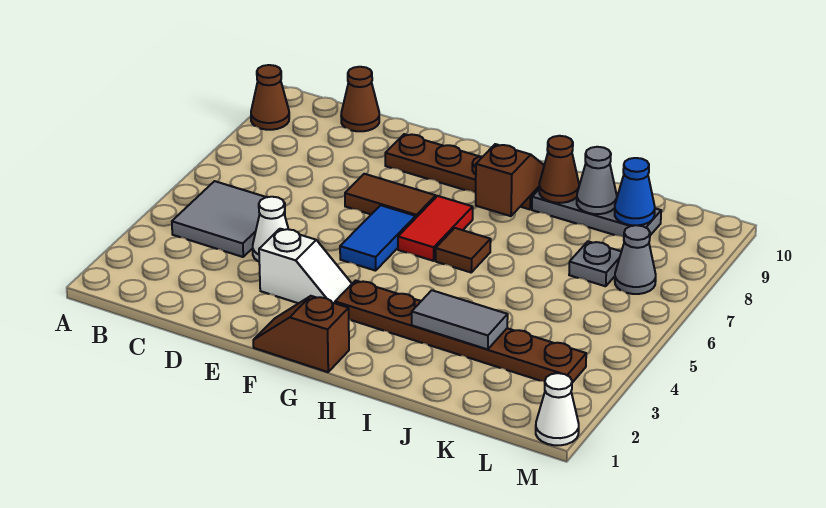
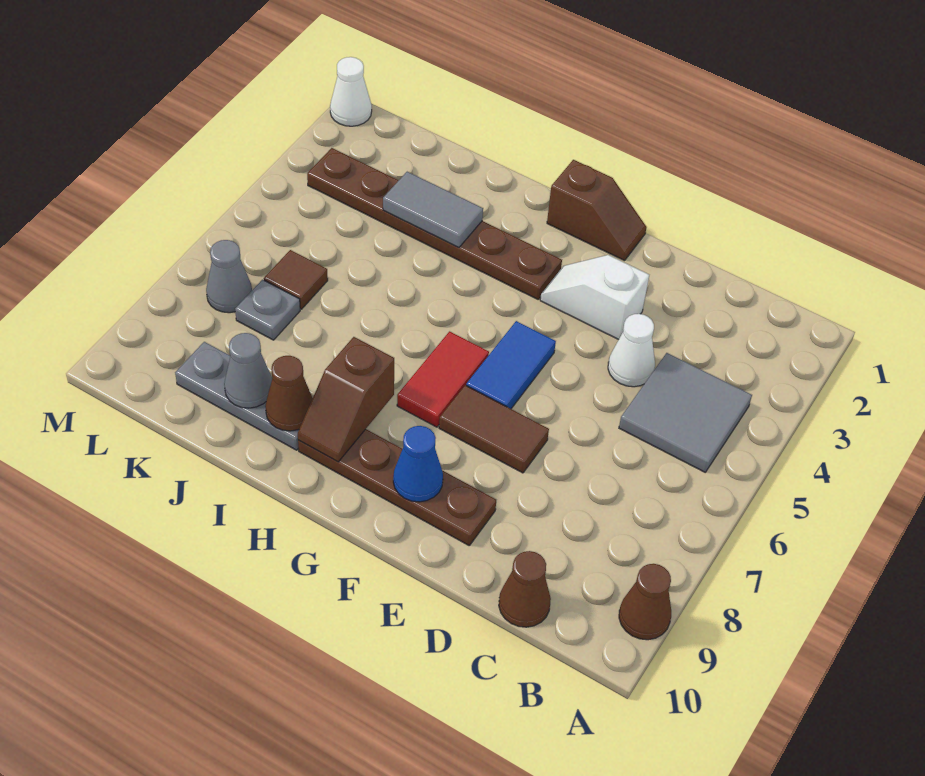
brown 1x1 tile [436,228,491,272] -> brown 1x1 tile moved to [264,250,328,309]
blue 1x1 cone [615,158,655,225] -> blue 1x1 cone moved to [393,426,443,502]

